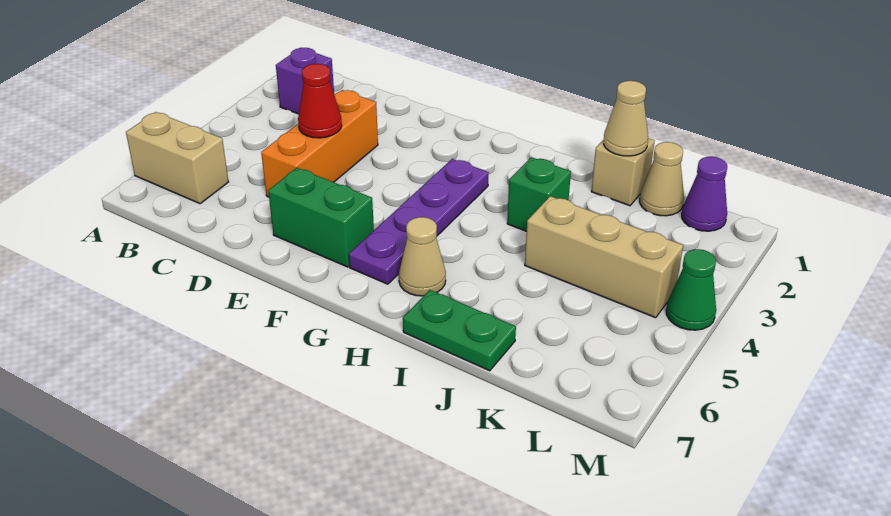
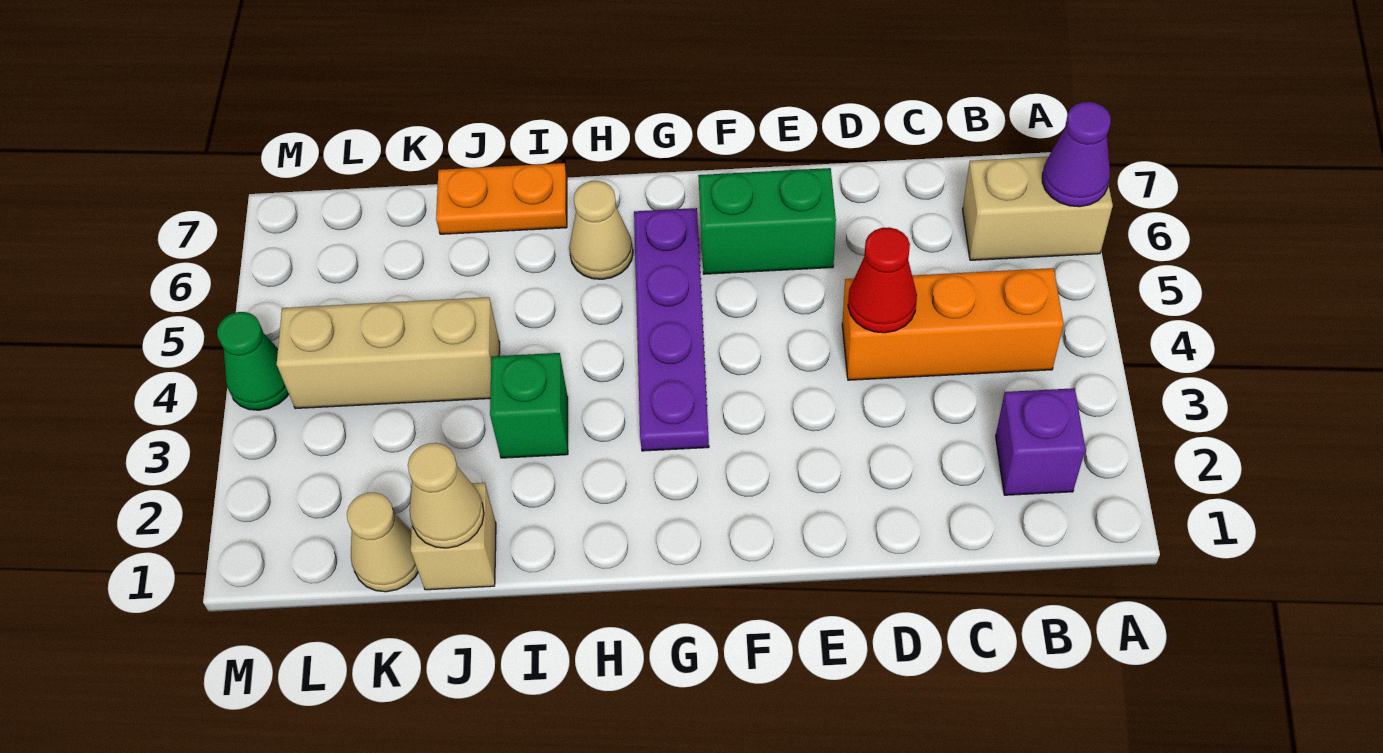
orange 1x3 brick [261,90,378,197] -> orange 1x3 brick turned to [842,268,1064,380]
green 1x2 plate [403,290,516,371] -> orange 1x2 plate [436,163,567,234]
purple 1x1 cone [682,157,727,231] -> purple 1x1 cone moved to [1042,102,1111,207]

